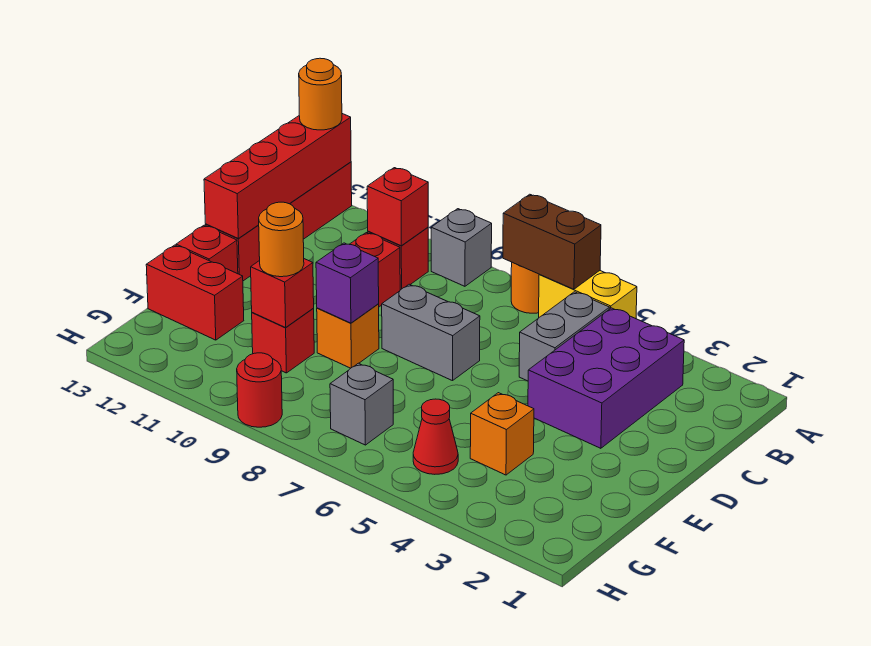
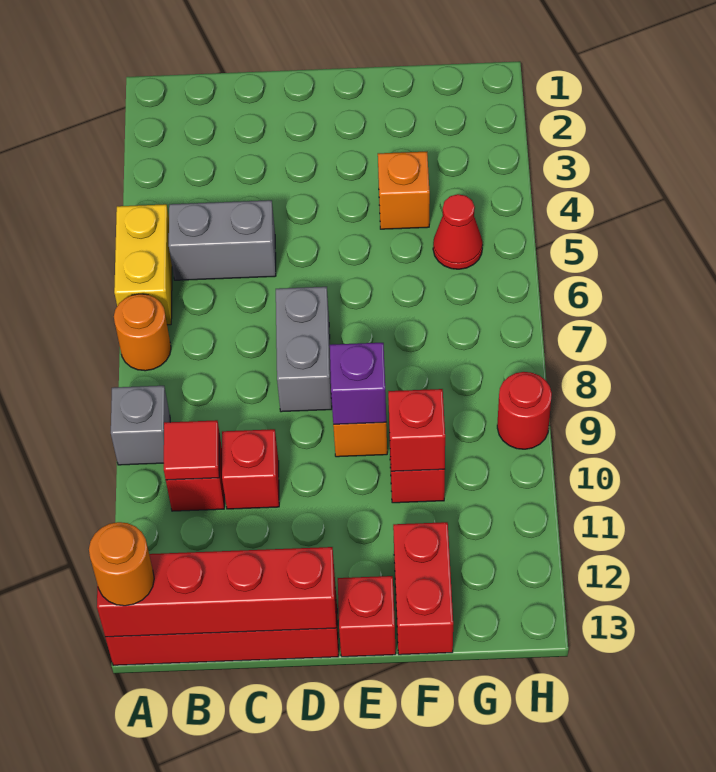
brown 1x2 brick [503,194,601,289] -> none
purple 2x3 brick [528,308,684,448] -> none
red 1x1 brick [367,168,428,246] -> red 1x1 tile [164,420,219,480]
orange 1x1 round brick [259,202,304,277] -> none
grey 1x1 brick [330,363,393,445] -> none

